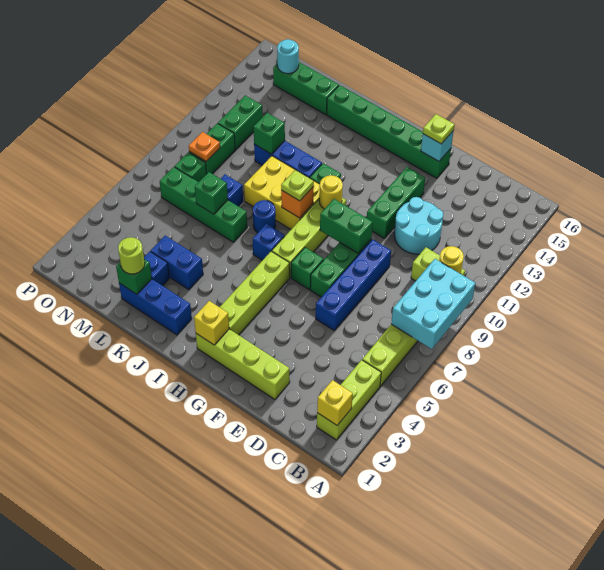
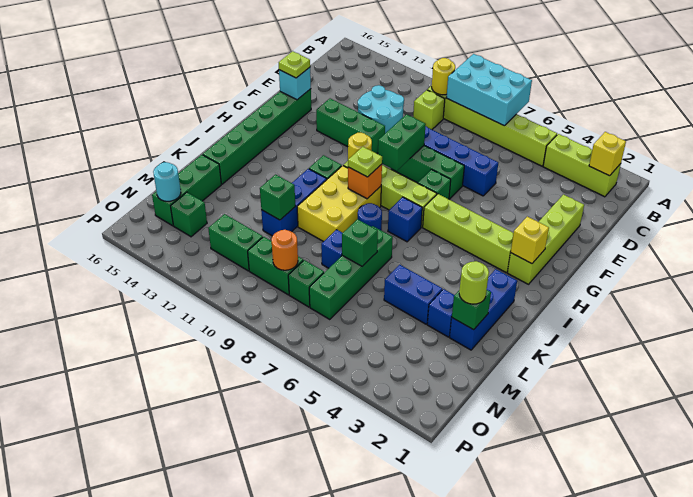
blue 1x2 brick [151,236,203,290] -> blue 1x2 brick turned to [384,265,442,324]
orange 1x1 plate [189,132,220,161] -> orange 1x1 round brick [271,230,298,270]
none -> green 1x1 brick [171,192,207,237]

